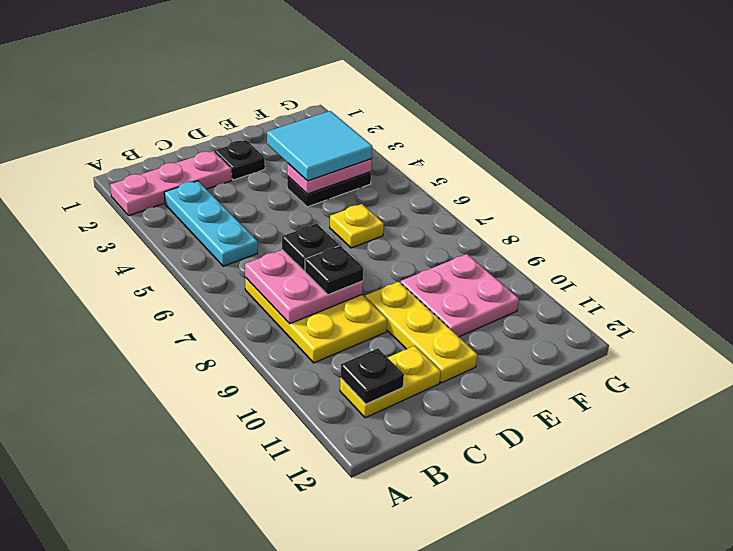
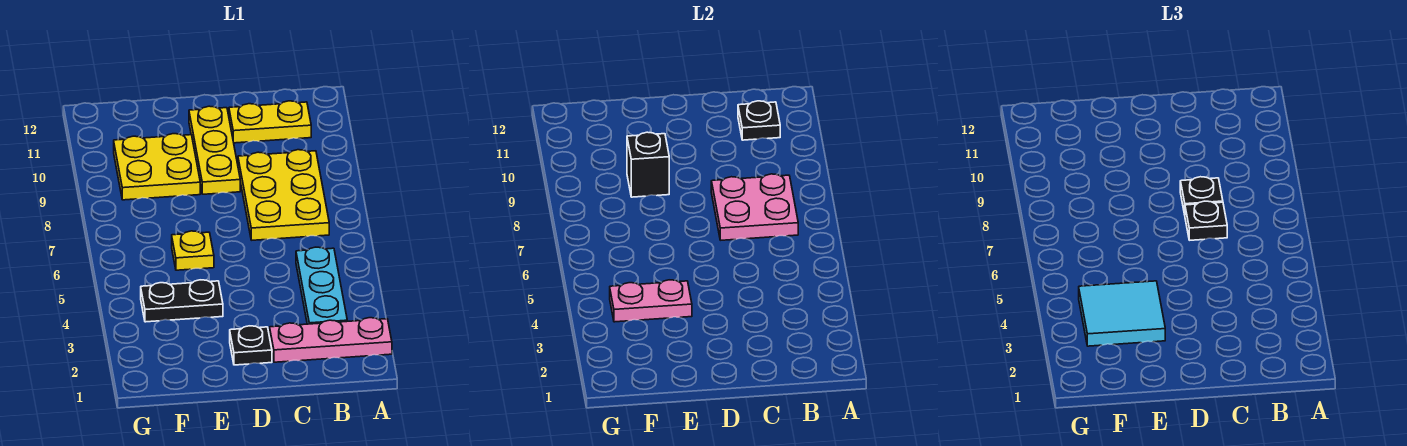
pink 2x2 plate [401,254,519,337] -> yellow 2x2 plate [114,134,200,200]
none -> black 1x1 brick [627,132,669,197]

